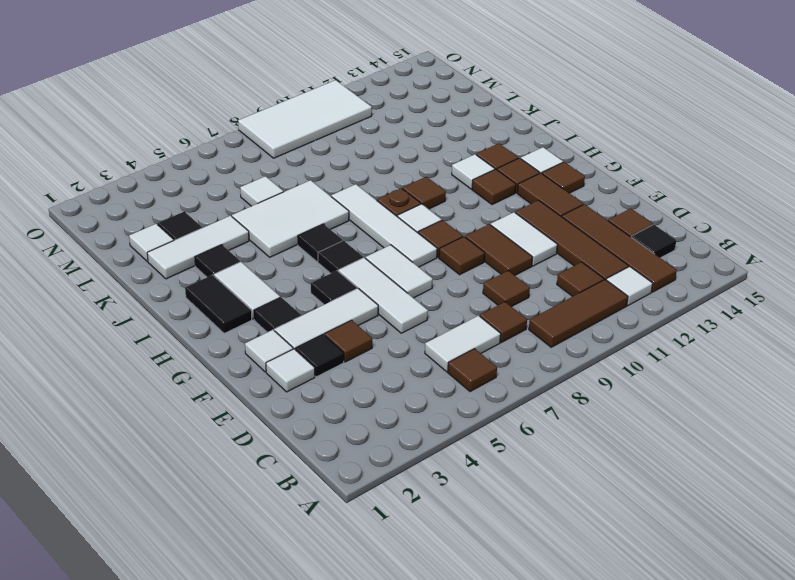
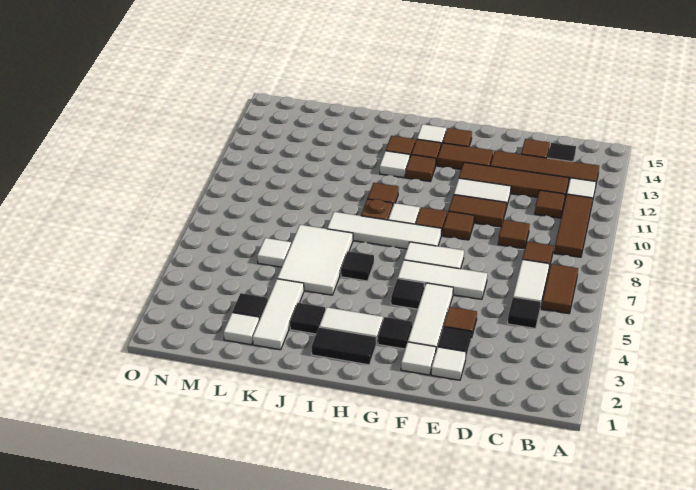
brown 1x1 tile [448,349,497,392] -> brown 1x2 tile [542,264,578,314]
black 1x1 tile [318,241,363,273] -> black 1x1 tile moved to [508,297,541,328]
white 2x4 tile [238,80,372,158] -> none

